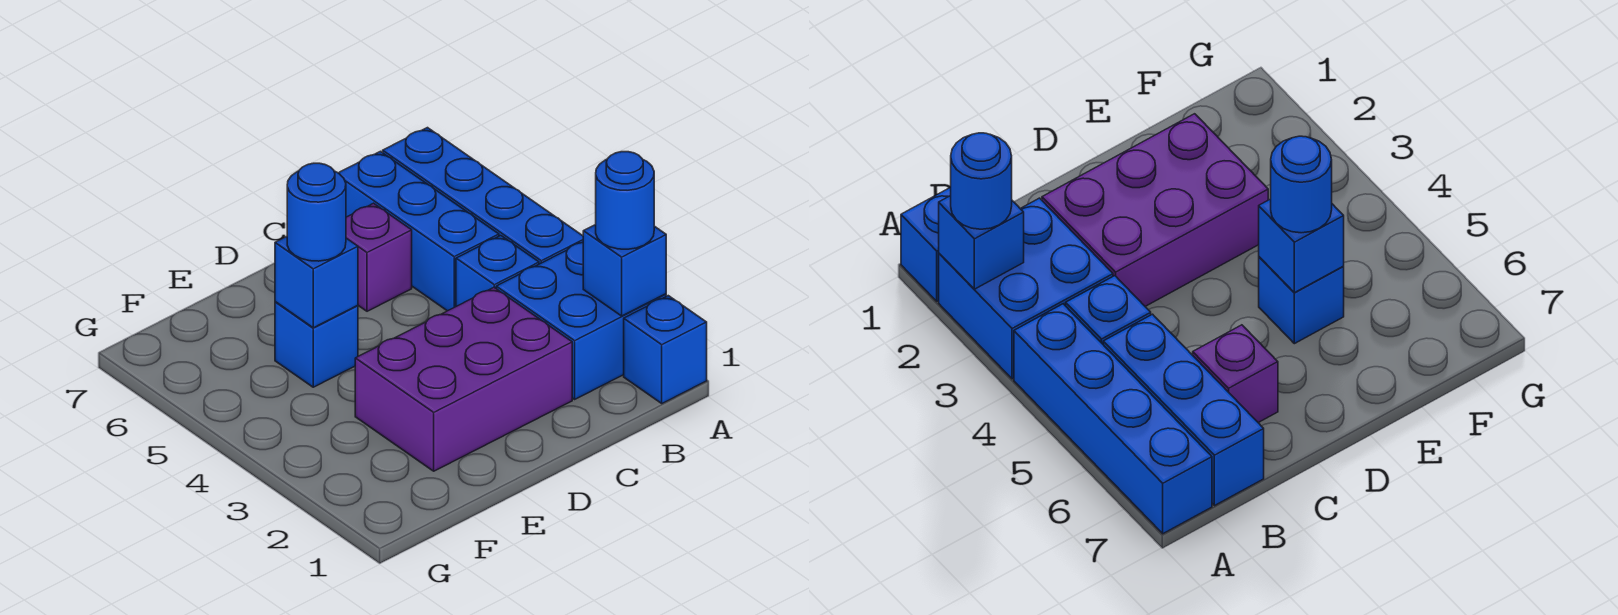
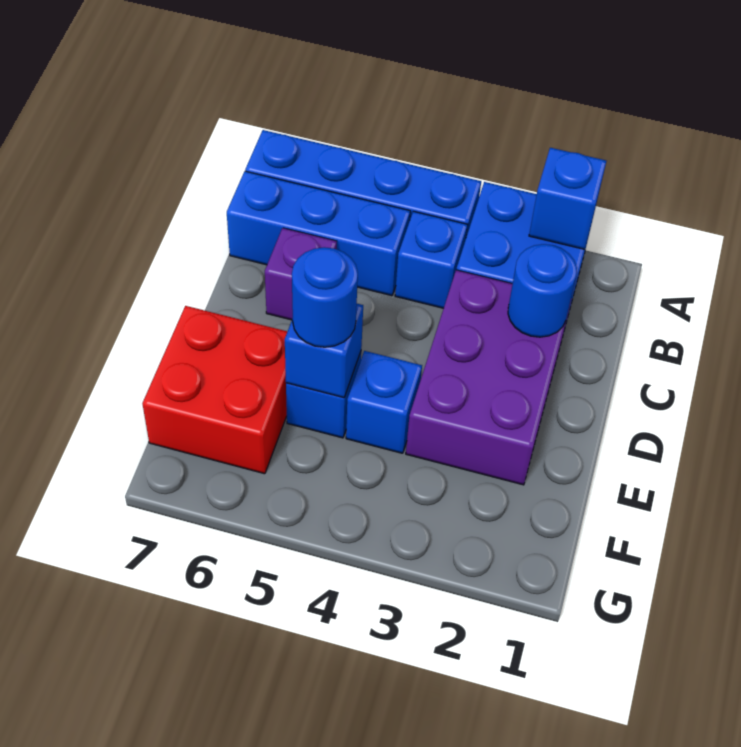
blue 1x1 brick [624,296,707,403] -> blue 1x1 brick moved to [346,351,422,453]
blue 1x1 round brick [596,152,654,249] -> blue 1x1 round brick moved to [508,244,577,337]
none -> red 2x2 brick [142,306,287,474]

